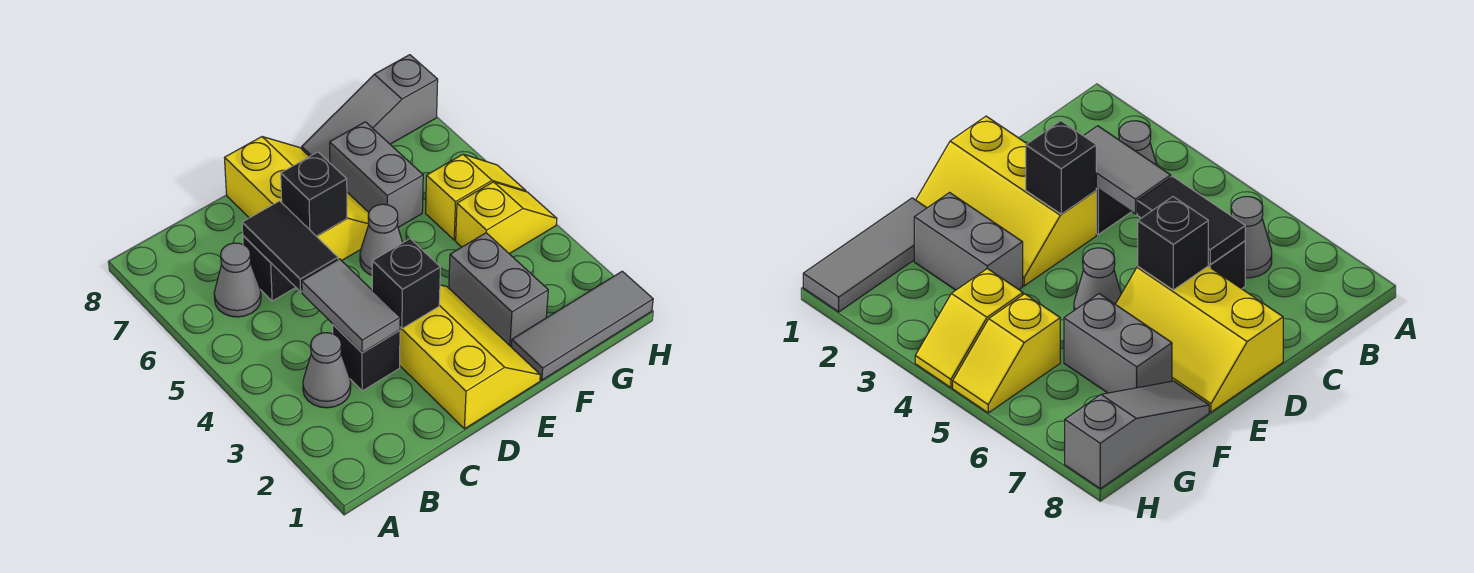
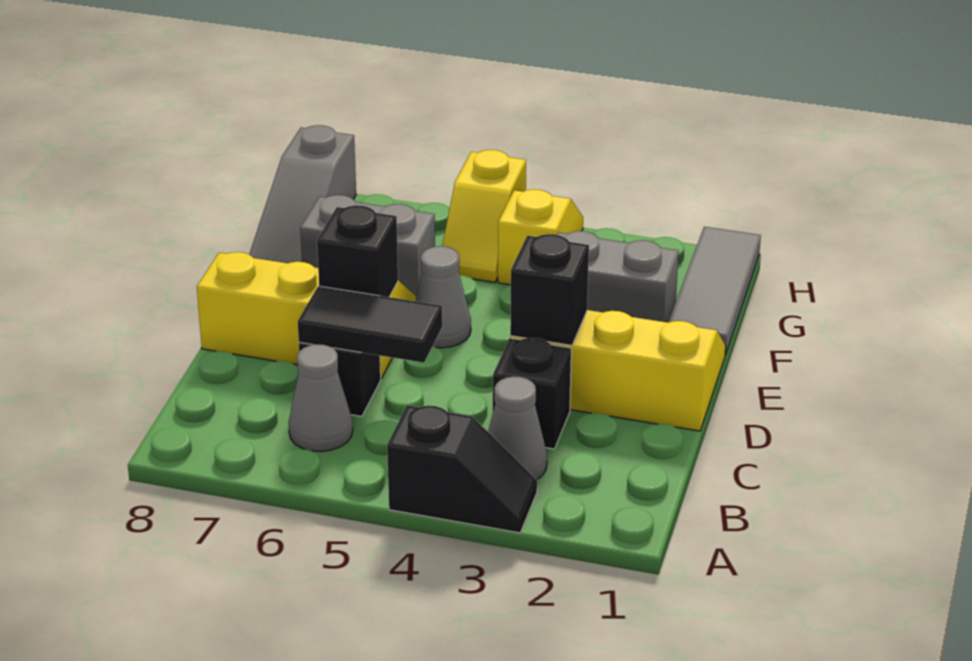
none -> black 1x2 slope [387,405,537,533]
grey 1x2 tile [302,259,400,353] -> none
yellow 1x2 slope [426,154,526,240] -> yellow 1x2 slope turned to [442,150,526,282]

